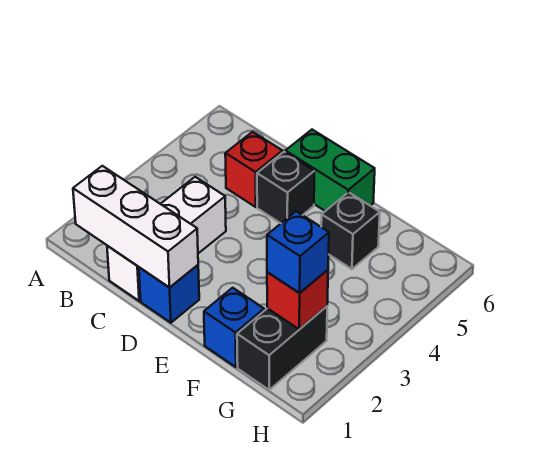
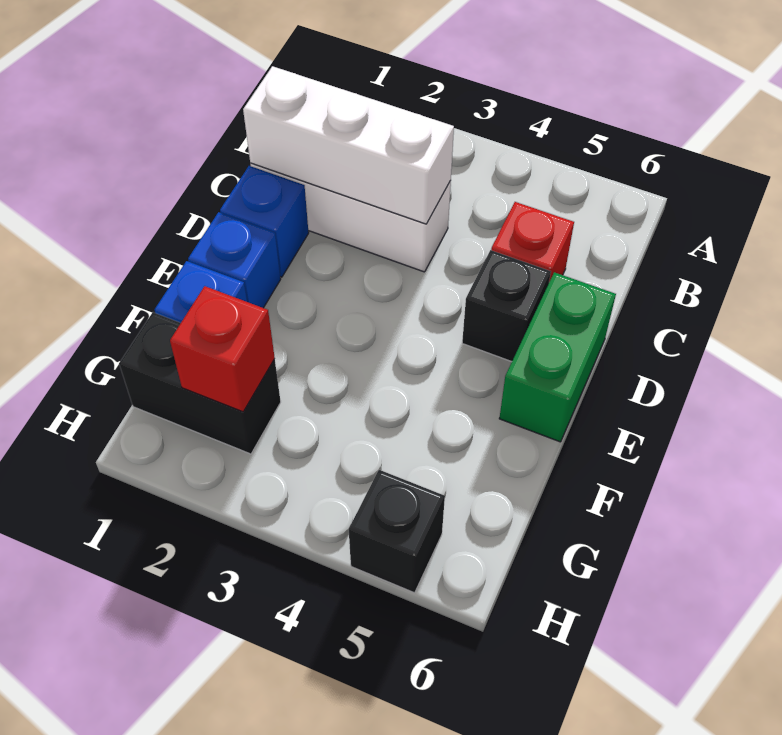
white 1x3 brick [73,166,198,288] -> white 1x3 brick turned to [243,66,454,224]
black 1x1 brick [321,192,380,269] -> black 1x1 brick moved to [349,470,445,593]
blue 1x1 brick [267,211,329,293] -> blue 1x1 brick moved to [188,212,281,308]

